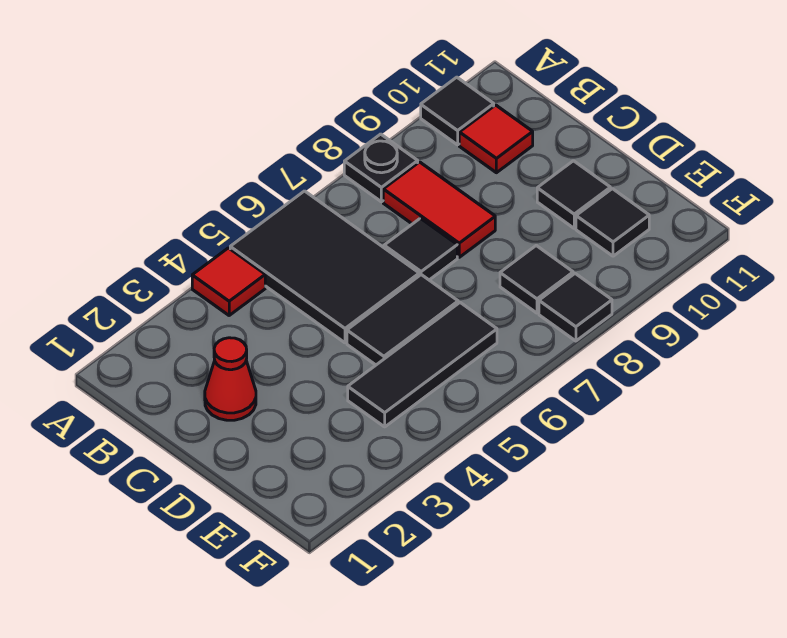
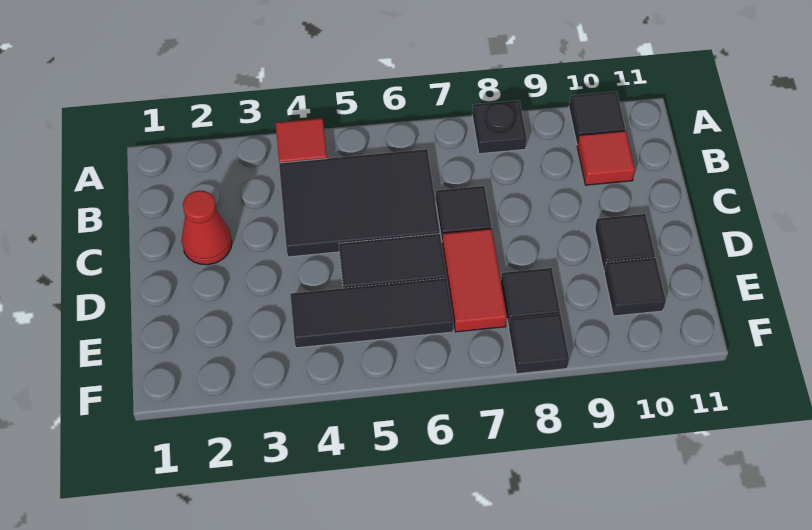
black 2x3 tile [230,191,419,343] -> black 2x3 tile turned to [279,149,440,257]
red 1x2 tile [383,162,495,257] -> red 1x2 tile moved to [442,229,507,332]

